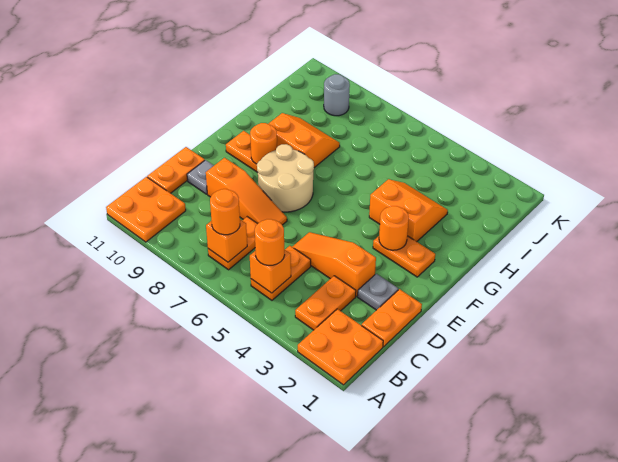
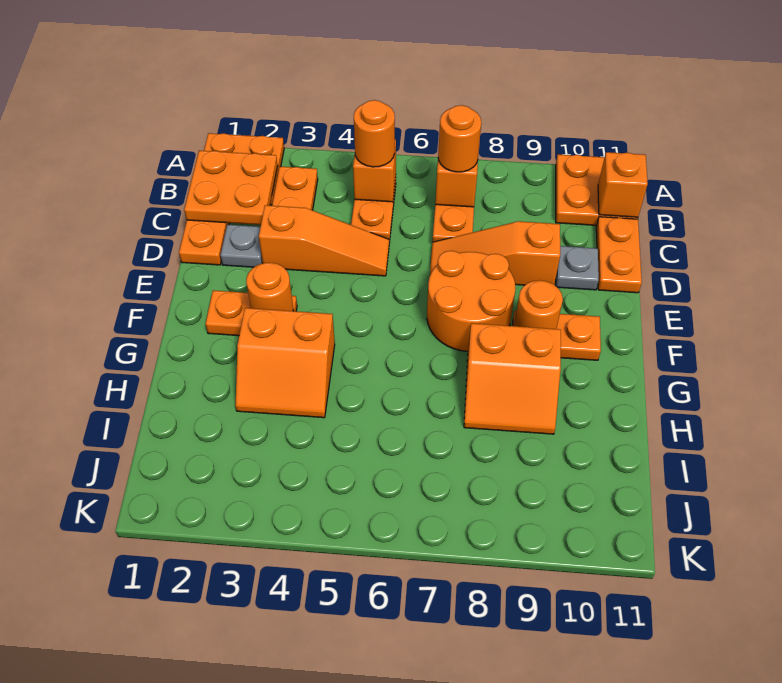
none -> orange 2x2 plate [184,151,278,225]
none -> orange 1x1 brick [598,152,648,217]
tan 2x2 round brick [257,144,314,212] -> orange 2x2 round brick [427,251,516,351]
grey 1x1 round brick [324,74,350,116] -> none

